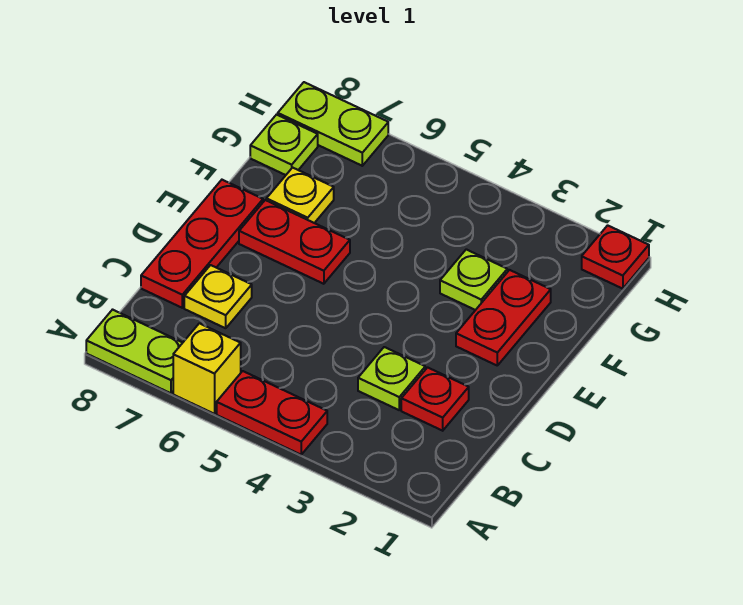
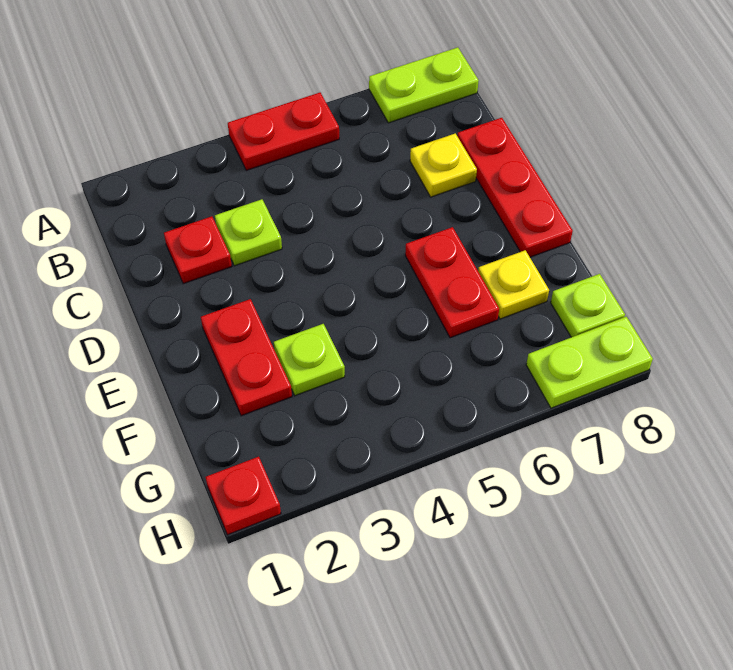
yellow 1x1 brick [173,323,241,414] -> none
red 1x2 plate [239,200,350,284] -> red 1x2 plate turned to [405,227,499,338]

